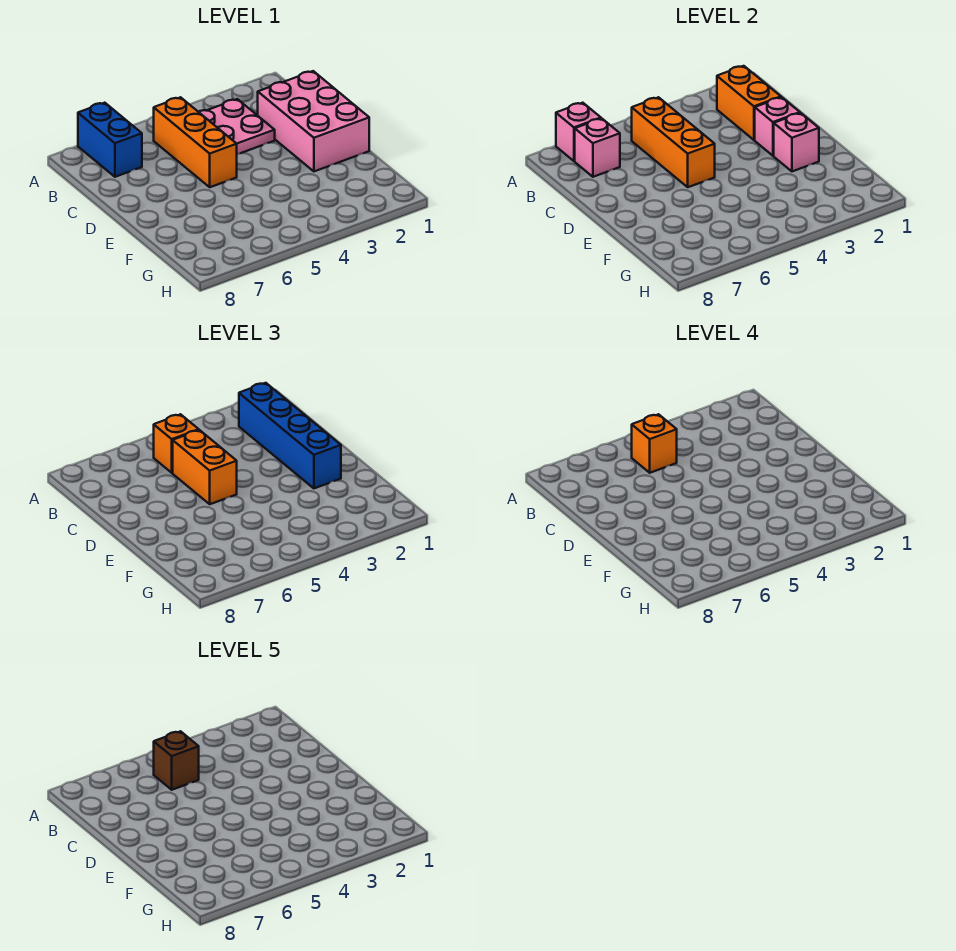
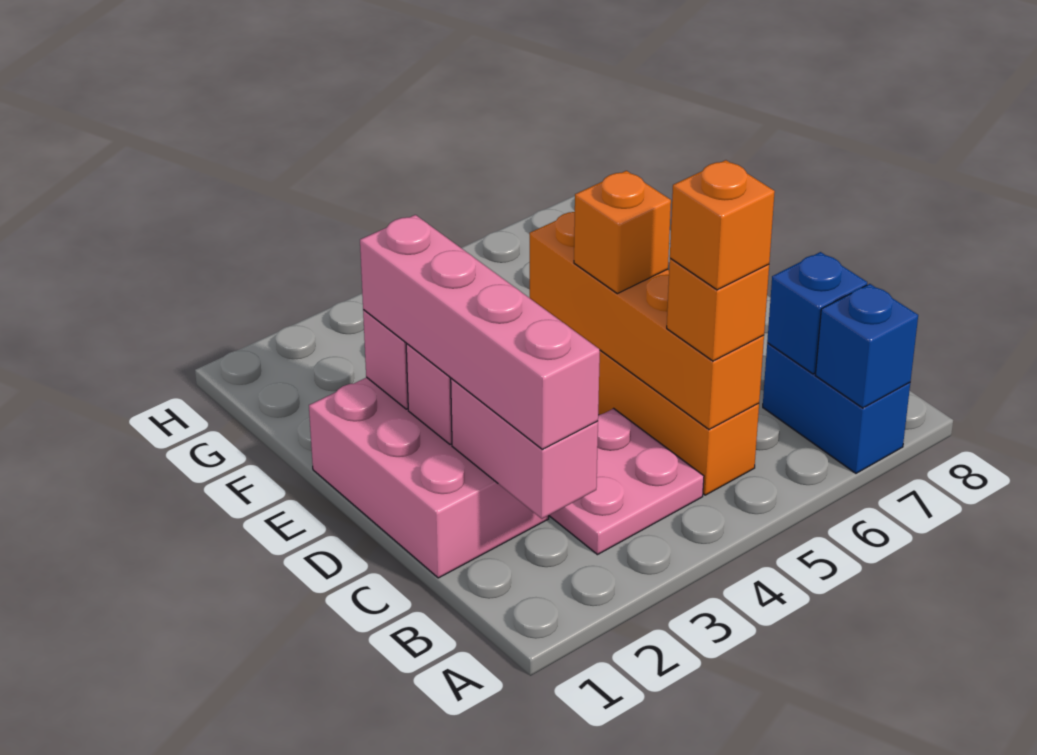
pink 1x1 brick [556,103,601,161] -> blue 1x1 brick [815,284,918,408]
orange 1x2 brick [717,66,781,140] -> pink 1x2 brick [451,378,598,519]
blue 1x4 brick [239,383,341,488] -> pink 1x4 brick [360,215,600,449]
orange 1x3 brick [632,97,715,187] -> orange 1x4 brick [530,212,764,430]
brown 1x1 brick [154,731,199,790] -> none
pink 1x1 brick [575,118,620,177] -> blue 1x1 brick [767,252,867,374]
orange 1x2 brick [173,430,237,504] -> orange 1x1 brick [574,171,671,294]

